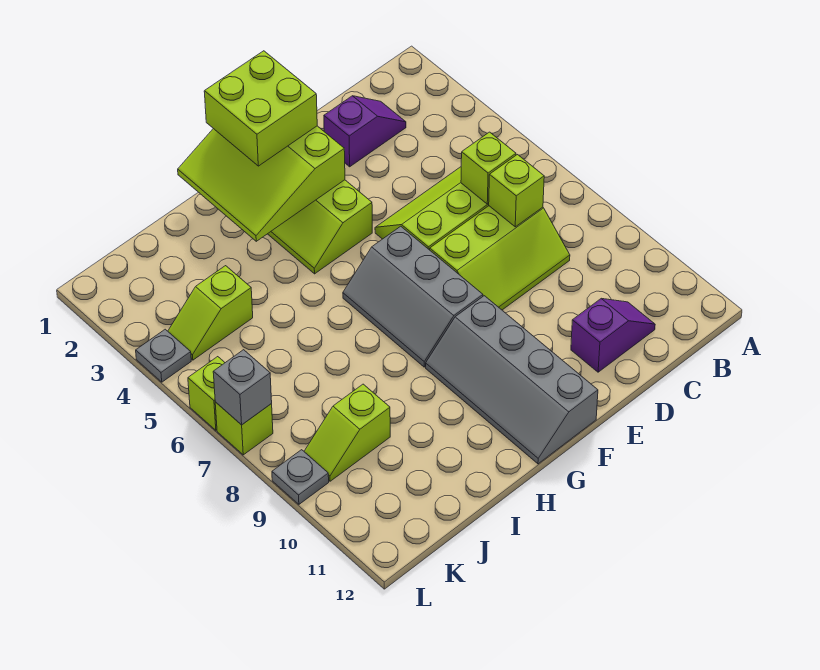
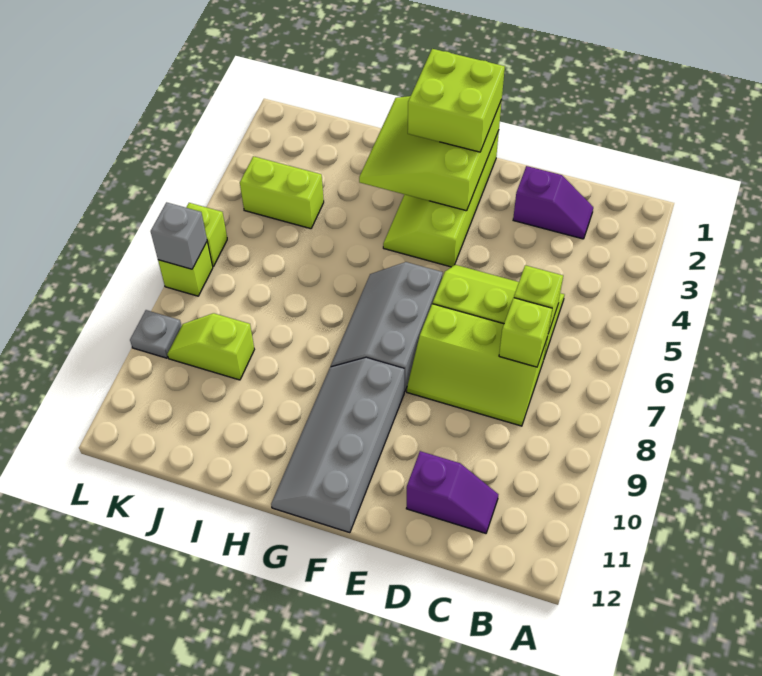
lime 1x2 slope [168,266,253,360] -> lime 1x2 brick [240,156,324,229]
grey 1x1 plate [136,329,191,382] -> none

